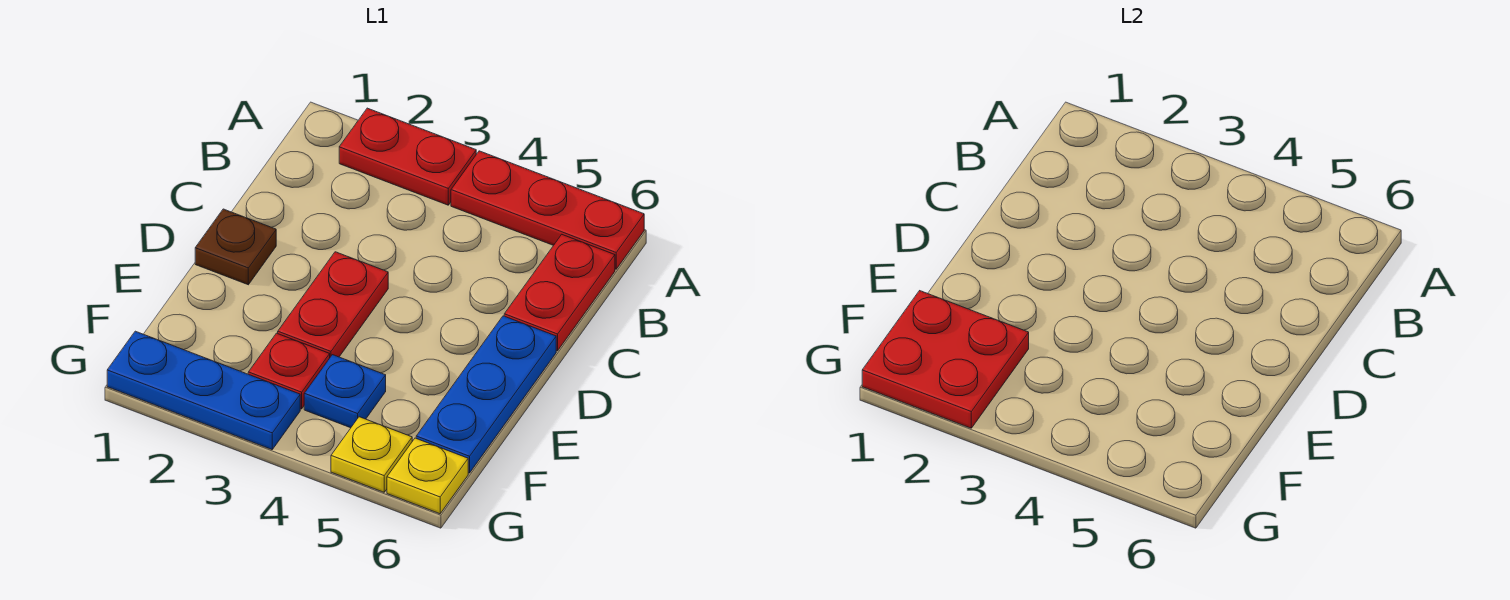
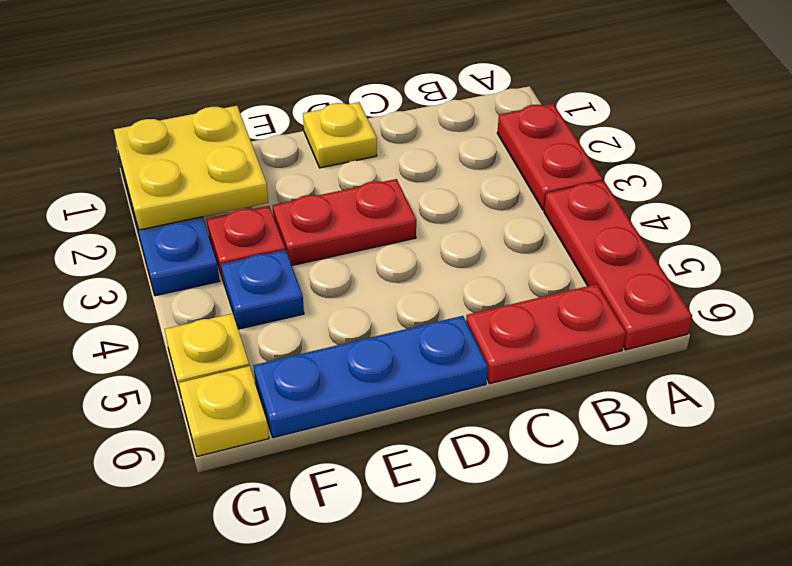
brown 1x1 plate [195,209,276,285] -> yellow 1x1 plate [303,102,377,168]
red 2x2 plate [862,291,1029,428] -> yellow 2x2 plate [114,106,268,230]

